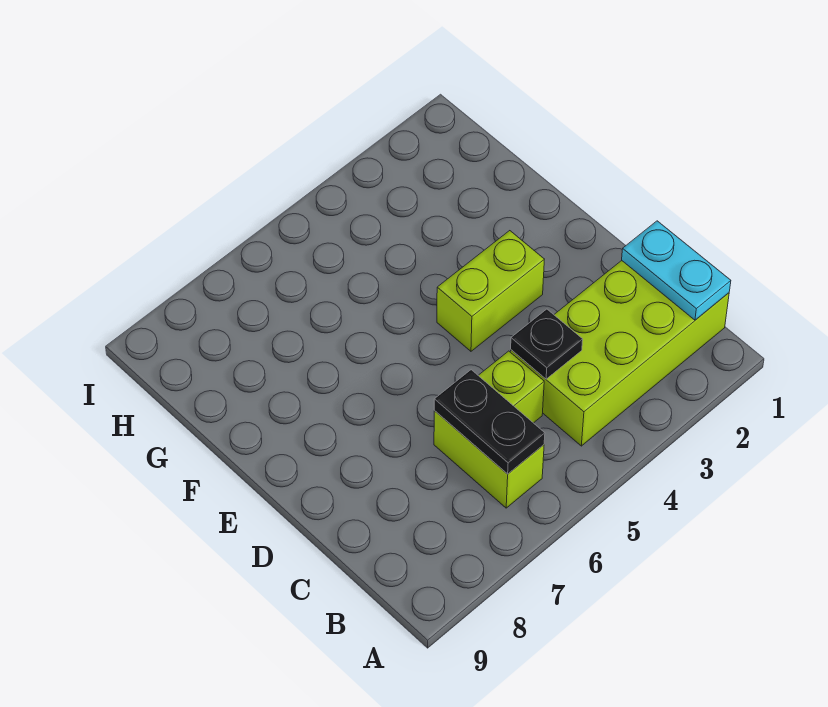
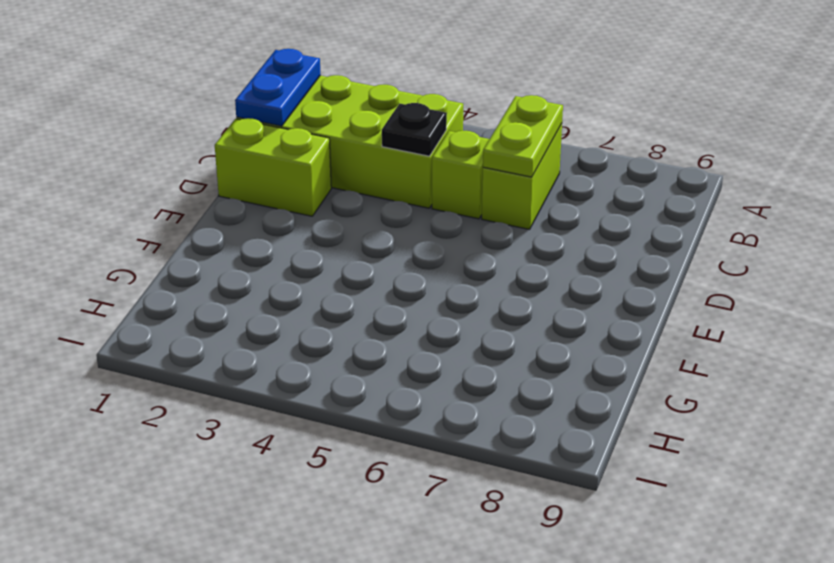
cyan 1x2 plate [622,221,731,320] -> blue 1x2 plate [235,49,321,126]
black 1x2 plate [434,370,545,474] -> lime 1x2 plate [483,95,563,177]
lime 1x2 brick [437,231,545,351] -> lime 1x2 brick moved to [215,118,331,216]

